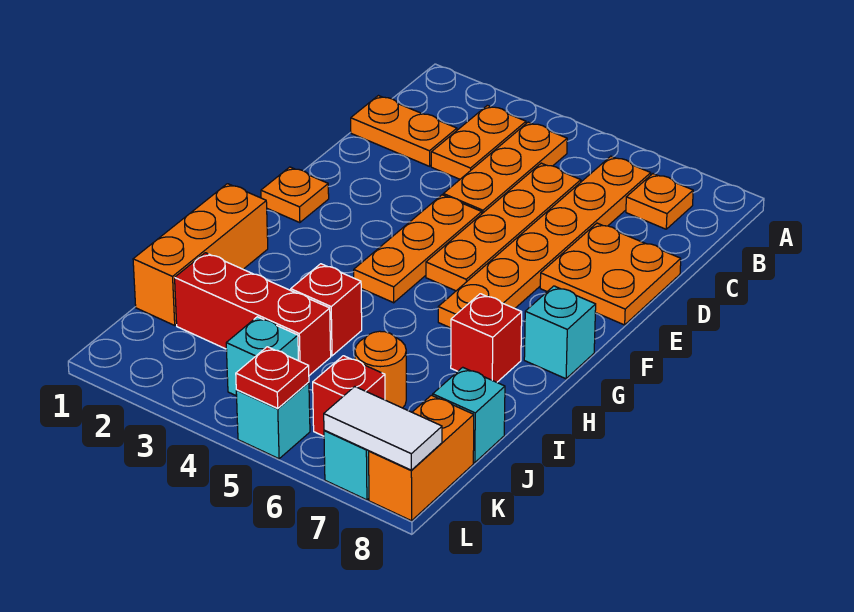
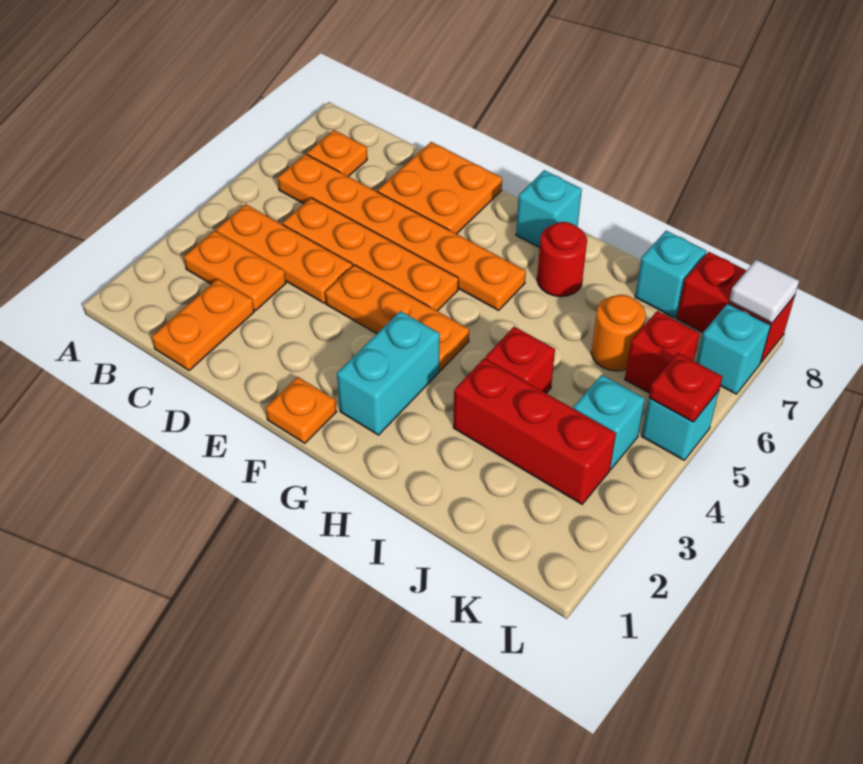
none -> cyan 1x2 brick [337,311,440,435]
orange 1x3 brick [133,184,268,325] -> none
red 1x1 brick [451,294,522,382] -> red 1x1 round brick [537,222,587,297]
red 1x3 brick [175,253,331,375] -> red 1x3 brick turned to [453,359,616,504]
orange 1x2 brick [369,395,474,521] -> red 1x2 brick [677,252,795,362]
white 1x2 tile [324,387,442,470] -> white 1x1 tile [729,260,799,323]

